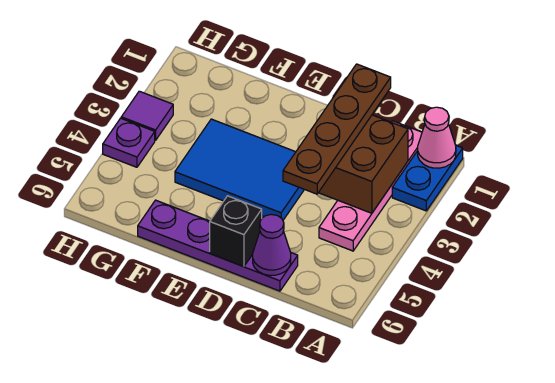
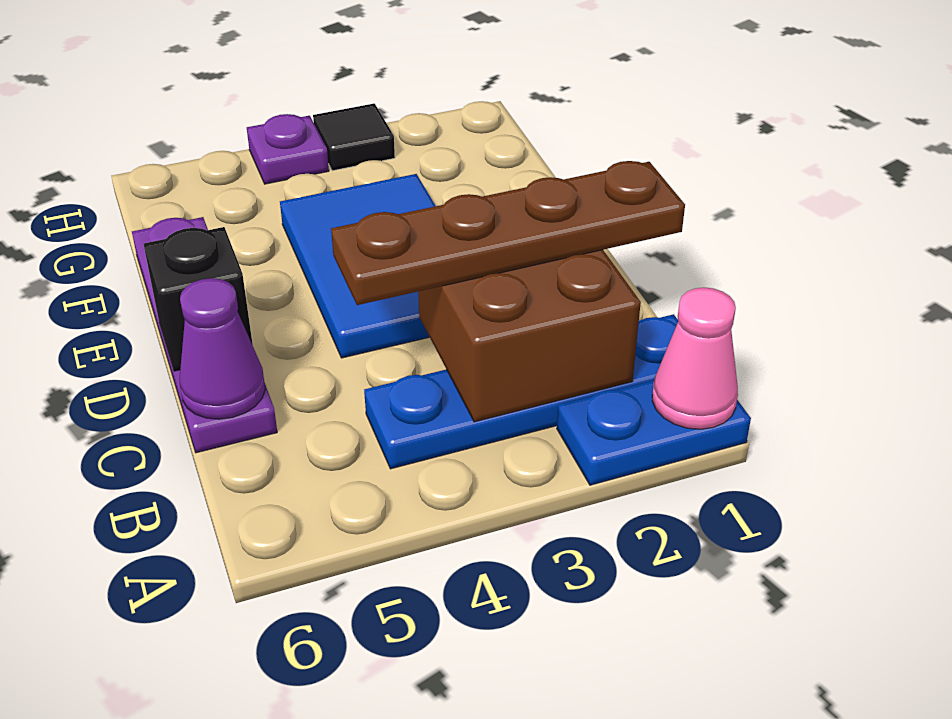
pink 1x4 plate [319,121,422,251] -> blue 1x4 plate [364,314,678,469]
purple 1x1 tile [121,91,173,140] -> black 1x1 tile [313,103,395,171]

